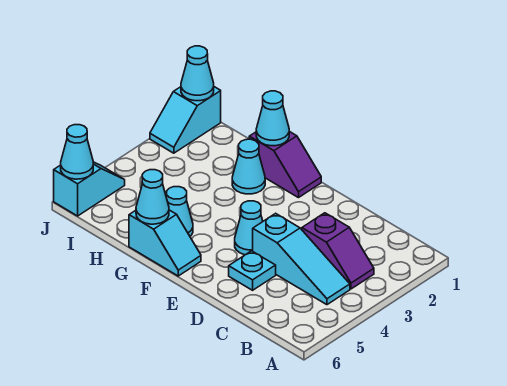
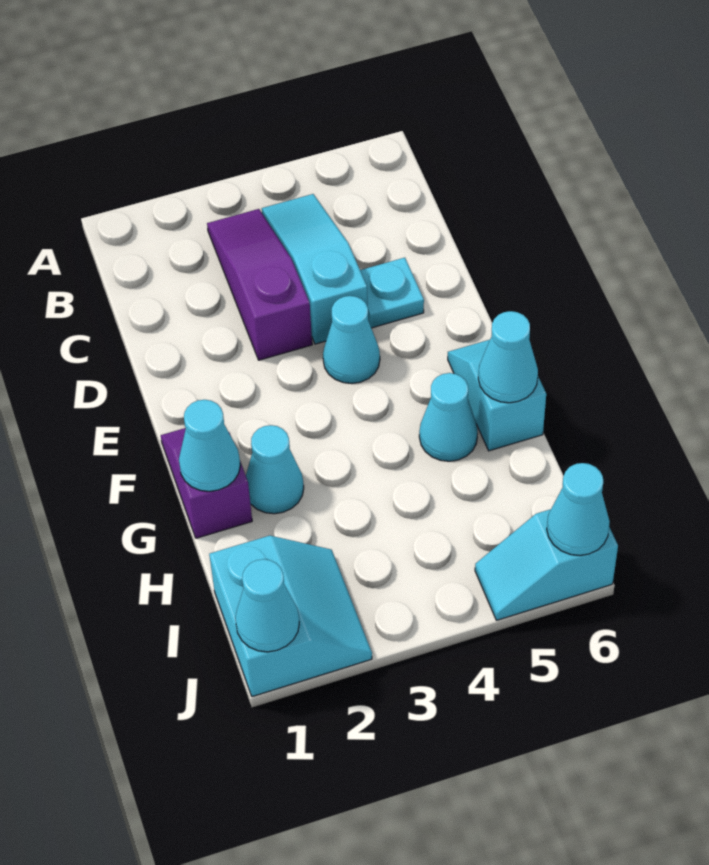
purple 1x2 slope [302,213,374,289] -> purple 1x3 slope [207,209,312,360]
cyan 1x2 slope [150,87,221,153] -> cyan 2x2 slope [209,536,372,697]

